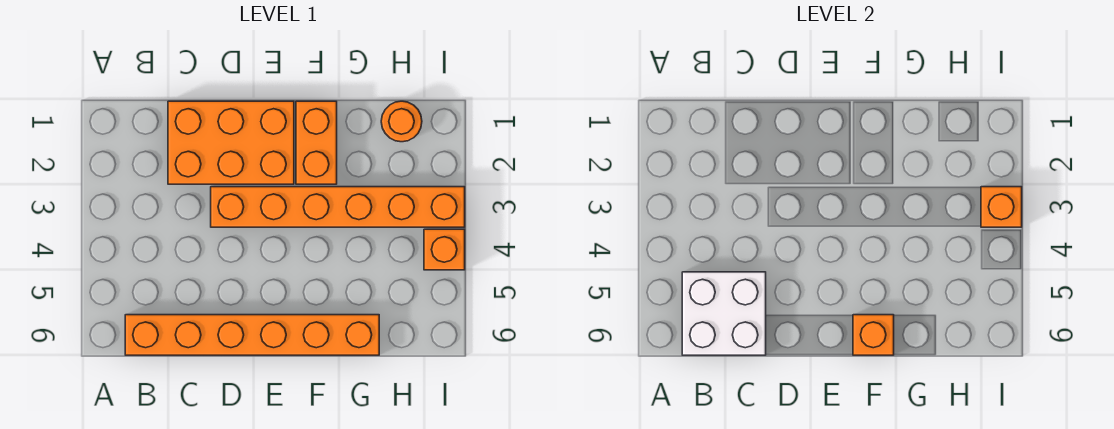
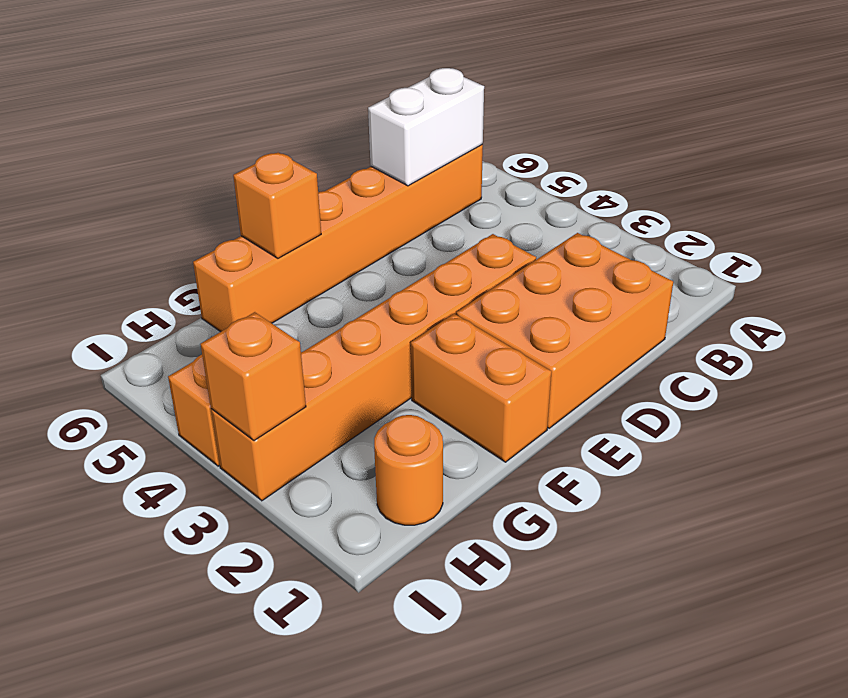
white 2x2 brick [682,272,766,355] -> white 1x2 brick [368,68,484,186]

